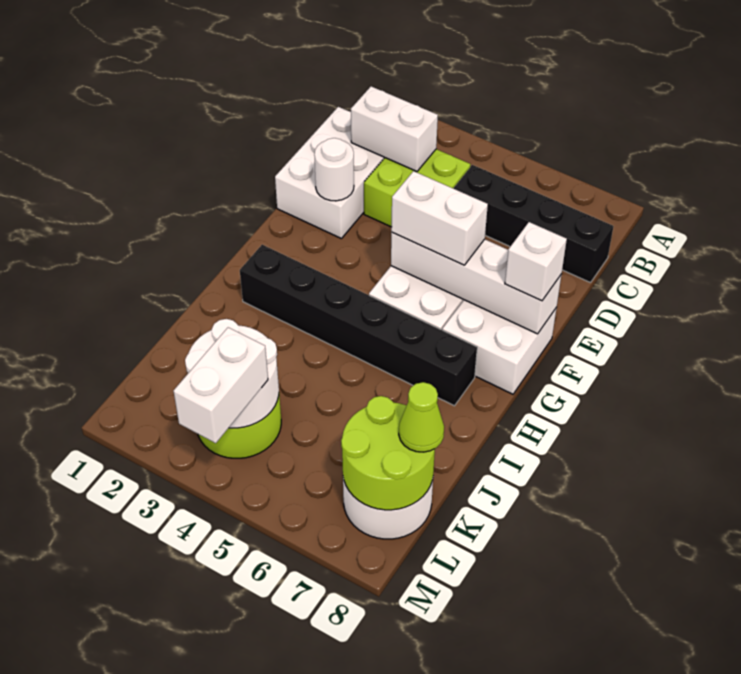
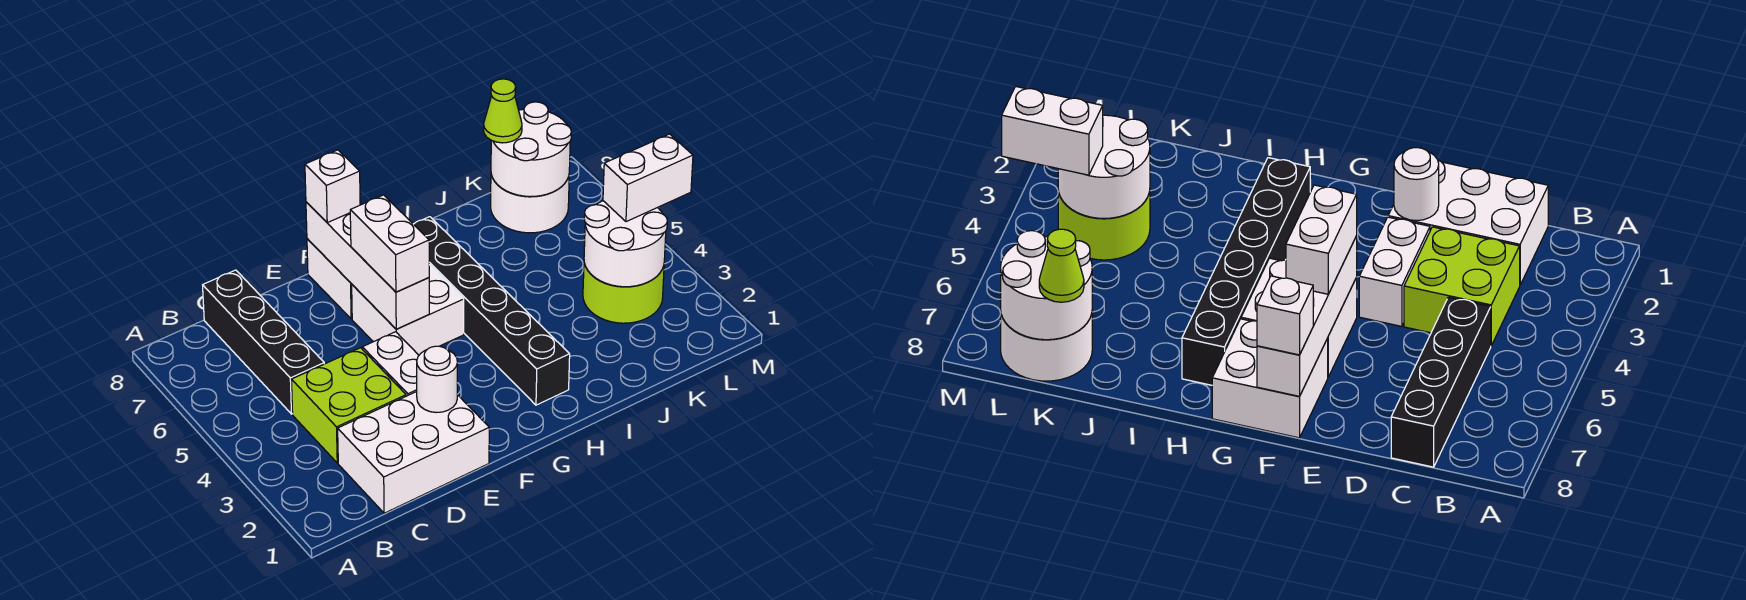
white 1x2 brick [351,86,438,171] -> white 1x2 brick moved to [362,332,419,396]
lime 2x2 round brick [341,396,435,510] -> white 2x2 round brick [491,102,571,197]

